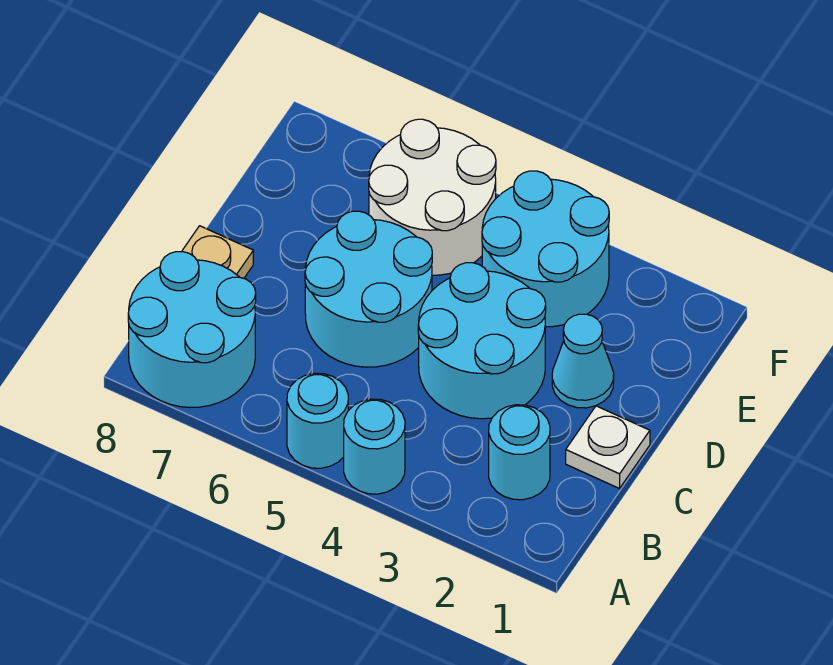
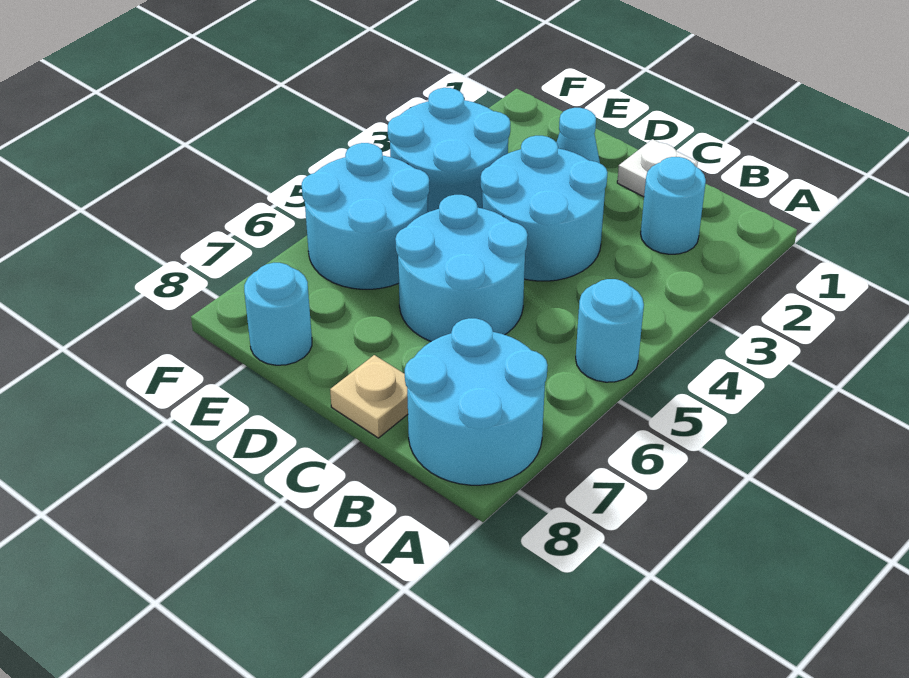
cyan 1x1 round brick [344,399,405,494] -> cyan 1x1 round brick moved to [244,263,312,365]
white 2x2 round brick [369,119,496,275] -> cyan 2x2 round brick [302,143,430,289]

